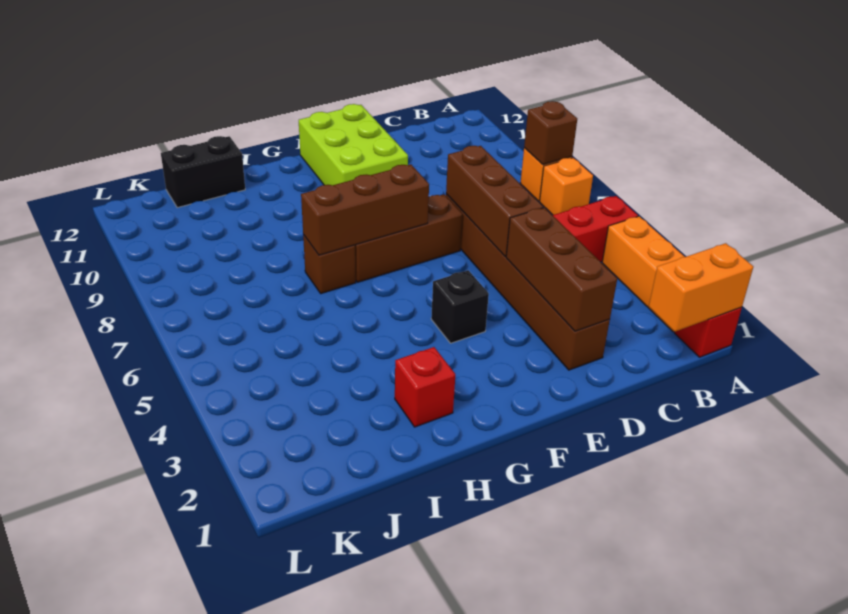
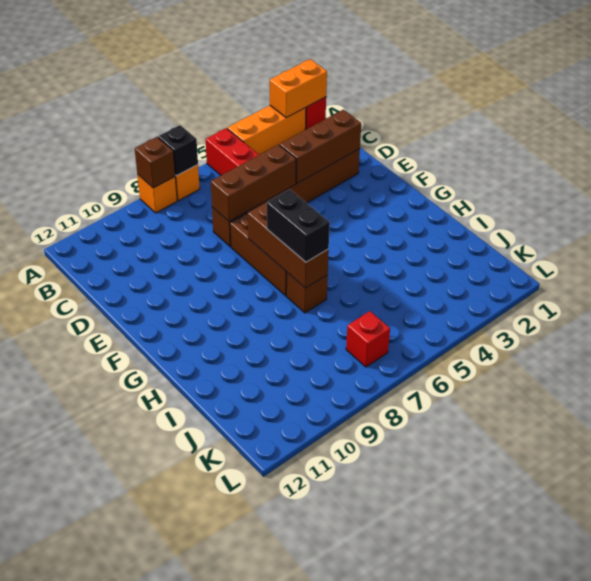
orange 1x2 brick [649,243,753,332] -> orange 1x2 brick turned to [270,59,327,118]
lime 2x3 brick [299,104,408,185] -> none
black 1x1 brick [431,270,489,343] -> black 1x1 brick moved to [158,125,198,176]
red 1x1 brick [395,347,455,427] -> red 1x1 brick moved to [346,311,390,367]
black 1x2 brick [161,136,245,208] -> black 1x2 brick moved to [267,189,330,262]

